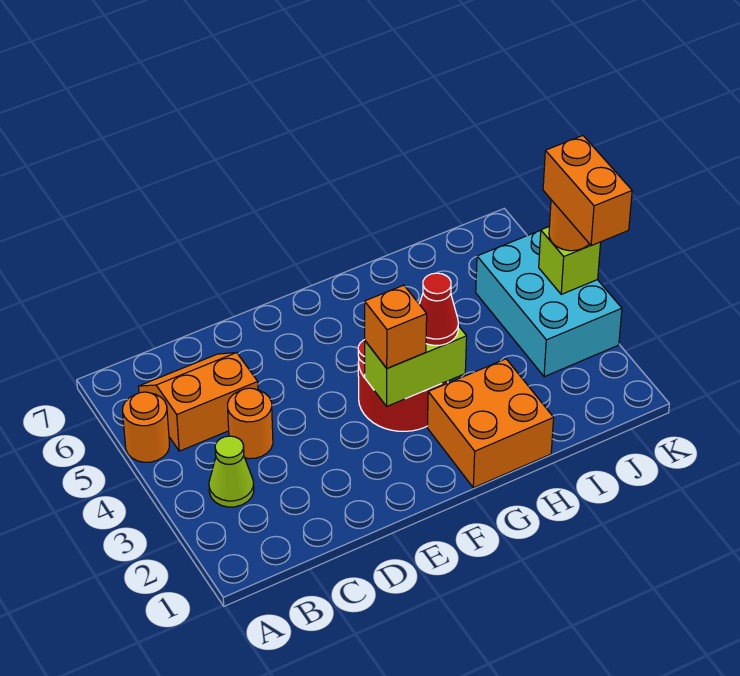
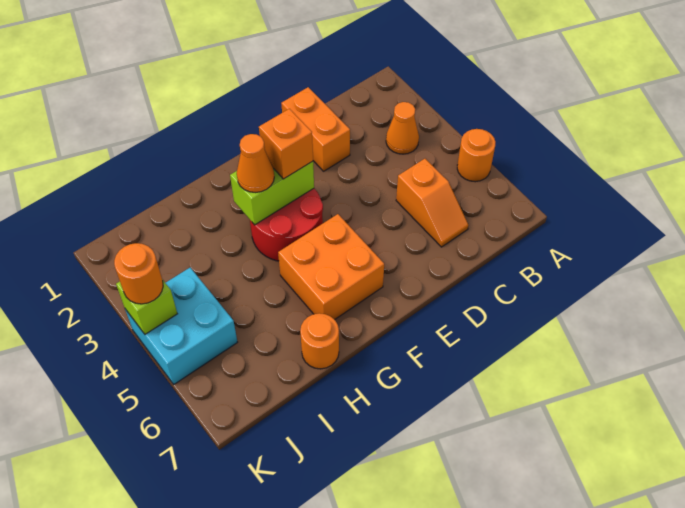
lime 1x1 cone [209,436,254,507] -> orange 1x1 cone [386,102,419,154]
orange 2x2 slope [138,353,258,451] -> orange 1x2 slope [396,159,469,247]
orange 1x1 round brick [228,388,273,459] -> orange 1x1 round brick moved to [300,313,339,369]
orange 2x2 brick [427,359,554,488] -> orange 2x2 brick moved to [278,214,384,320]
red 1x1 cone [419,273,458,345] -> orange 1x1 cone [237,134,274,192]
cyan 2x3 brick [476,231,622,377] -> cyan 2x2 brick [125,268,237,384]
orange 1x2 brick [543,136,632,246] -> orange 1x2 brick moved to [281,87,350,171]

